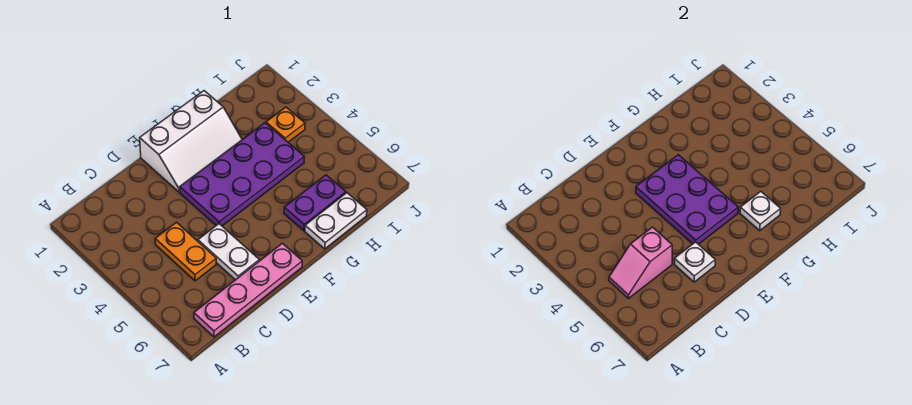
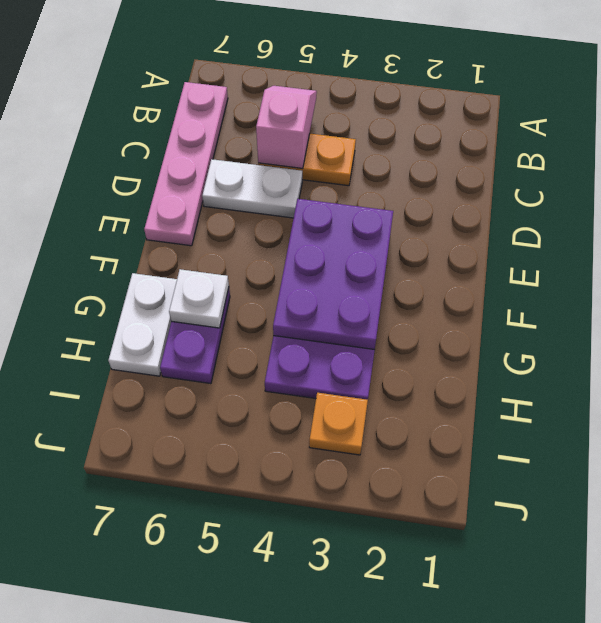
white 1x1 plate [674,242,715,282] -> none
white 2x3 slope [140,91,242,192] -> none
purple 2x3 plate [636,155,738,244] -> purple 2x3 plate turned to [273,199,393,350]

